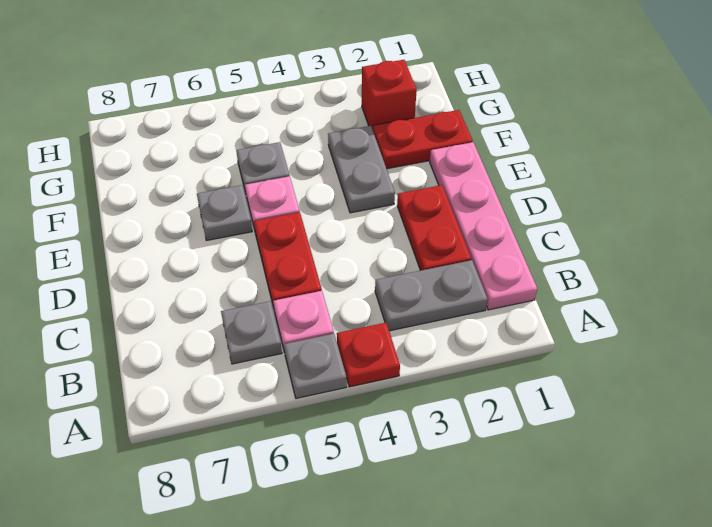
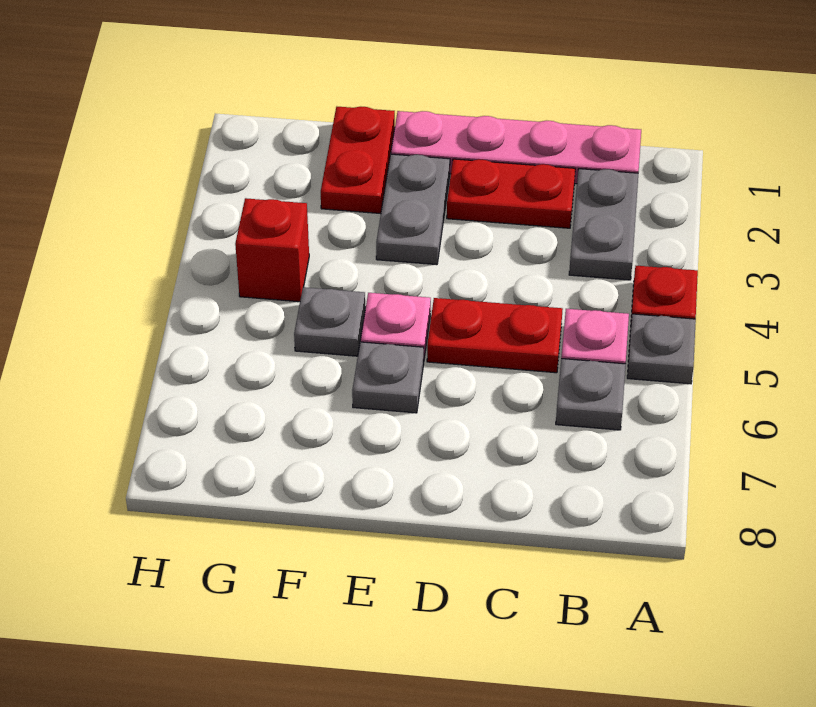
grey 1x2 plate [328,126,395,213] -> grey 1x2 plate turned to [376,154,450,265]
red 1x1 brick [362,60,417,130] -> red 1x1 brick moved to [235,198,309,302]

